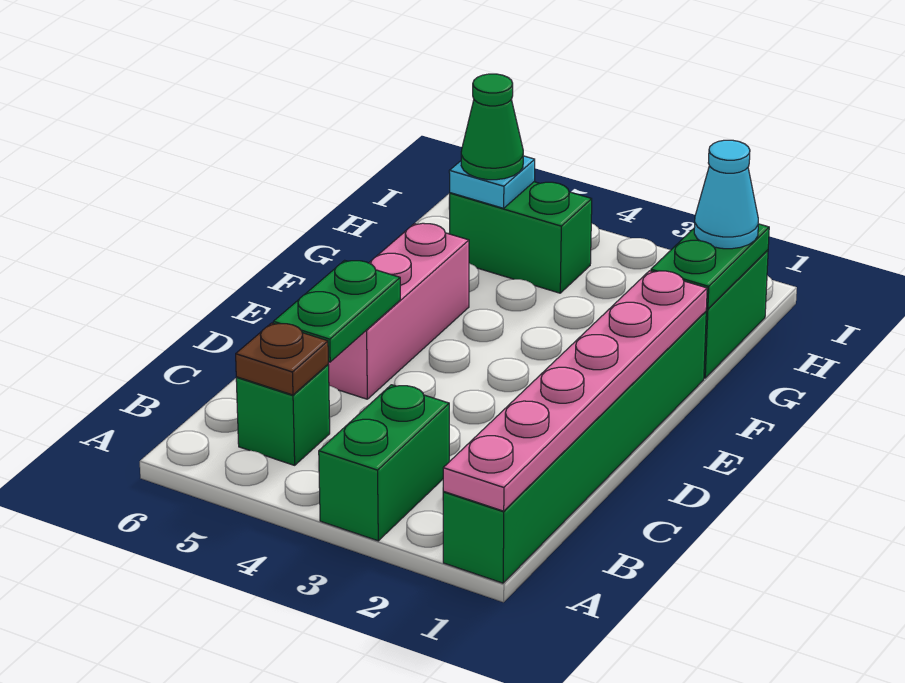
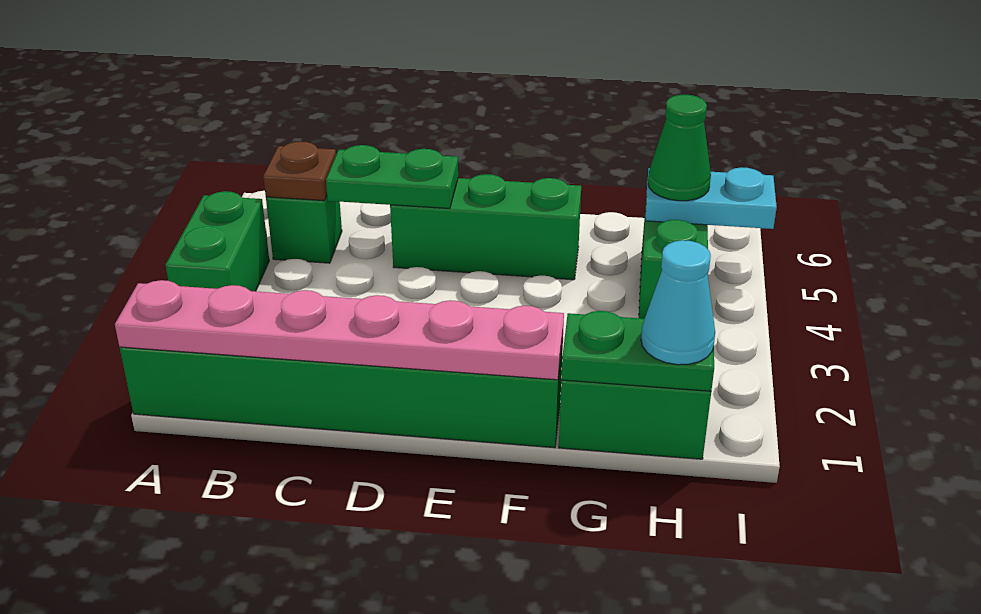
green 1x2 brick [319,385,449,541] -> green 1x2 brick turned to [166,191,269,291]
pink 1x3 brick [328,223,469,399] -> green 1x3 brick [390,174,581,280]
cyan 1x1 plate [449,156,535,208] -> cyan 1x2 plate [645,167,777,229]

